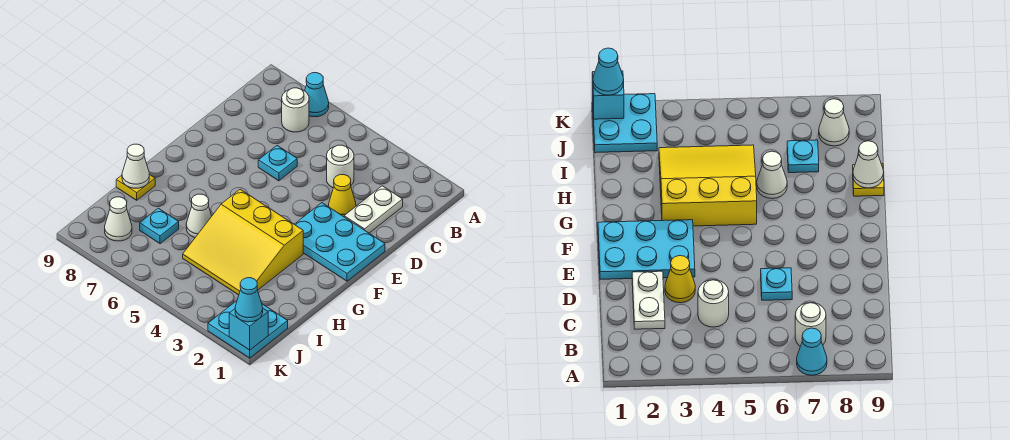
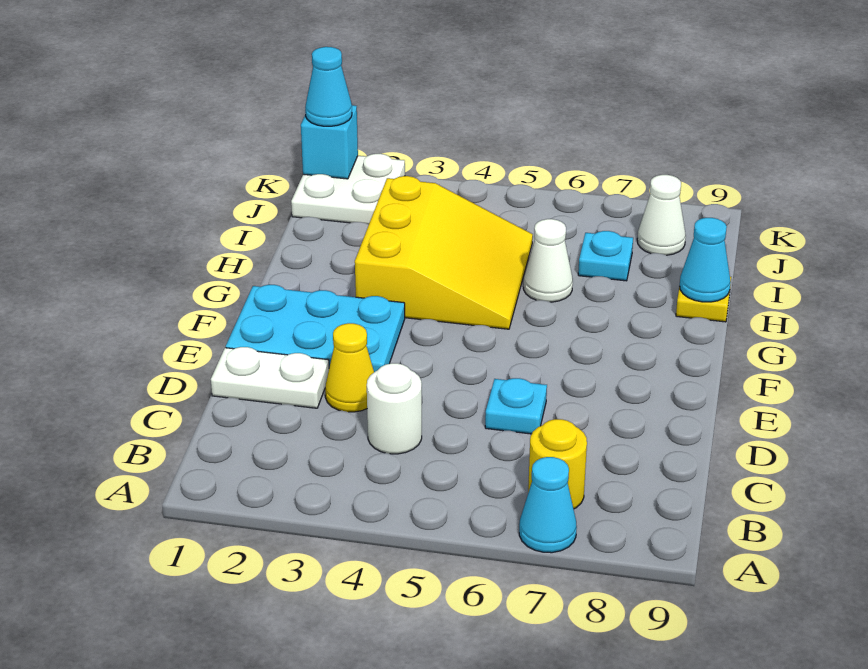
white 1x1 round brick [282,88,309,132] -> yellow 1x1 round brick [528,419,587,509]
white 1x2 plate [344,186,403,233] -> white 1x2 plate turned to [211,347,329,408]
yellow 3x3 slope [183,189,303,295] -> yellow 3x3 slope turned to [355,176,533,329]
white 1x1 cone [122,144,149,188] -> cyan 1x1 cone [680,218,731,302]
cyan 2x2 plate [208,301,288,358] -> white 2x2 plate [291,154,405,225]

